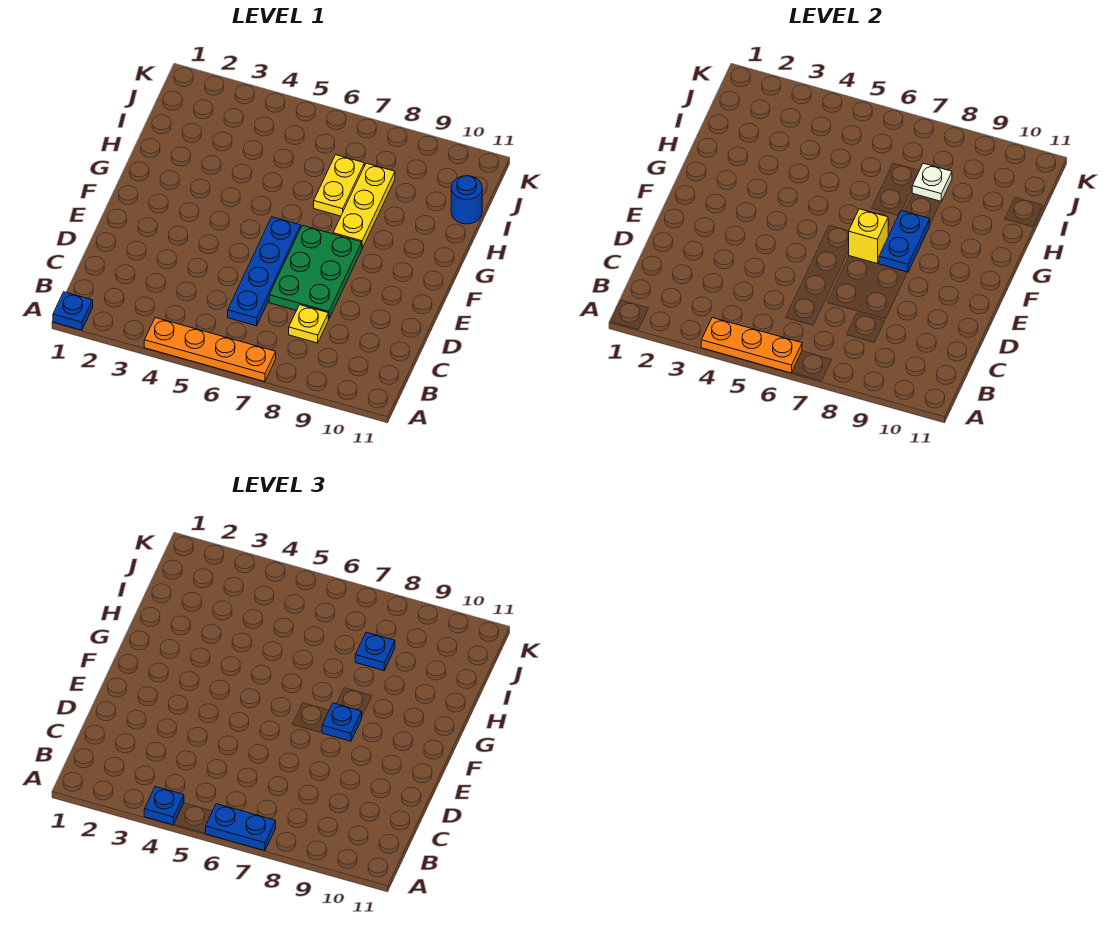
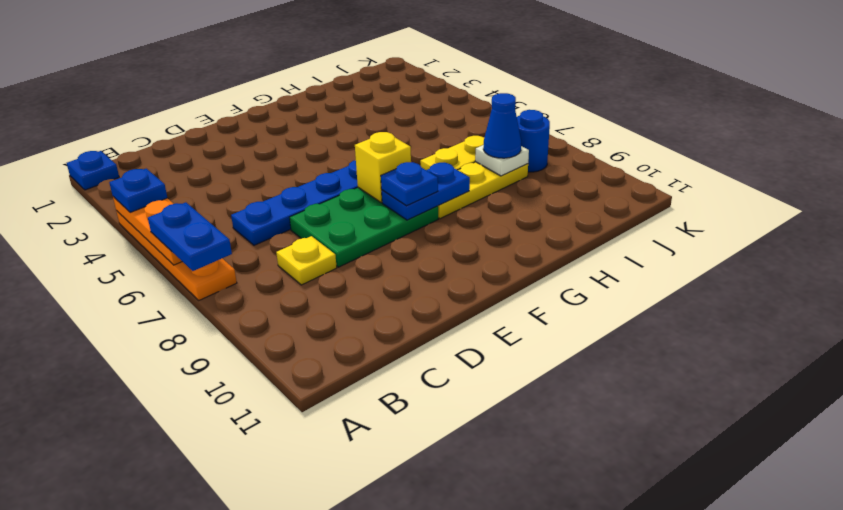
blue 1x1 plate [355,632,395,671] -> blue 1x1 cone [483,93,521,158]
blue 1x1 round brick [451,176,482,224] -> blue 1x1 round brick moved to [517,110,550,172]

